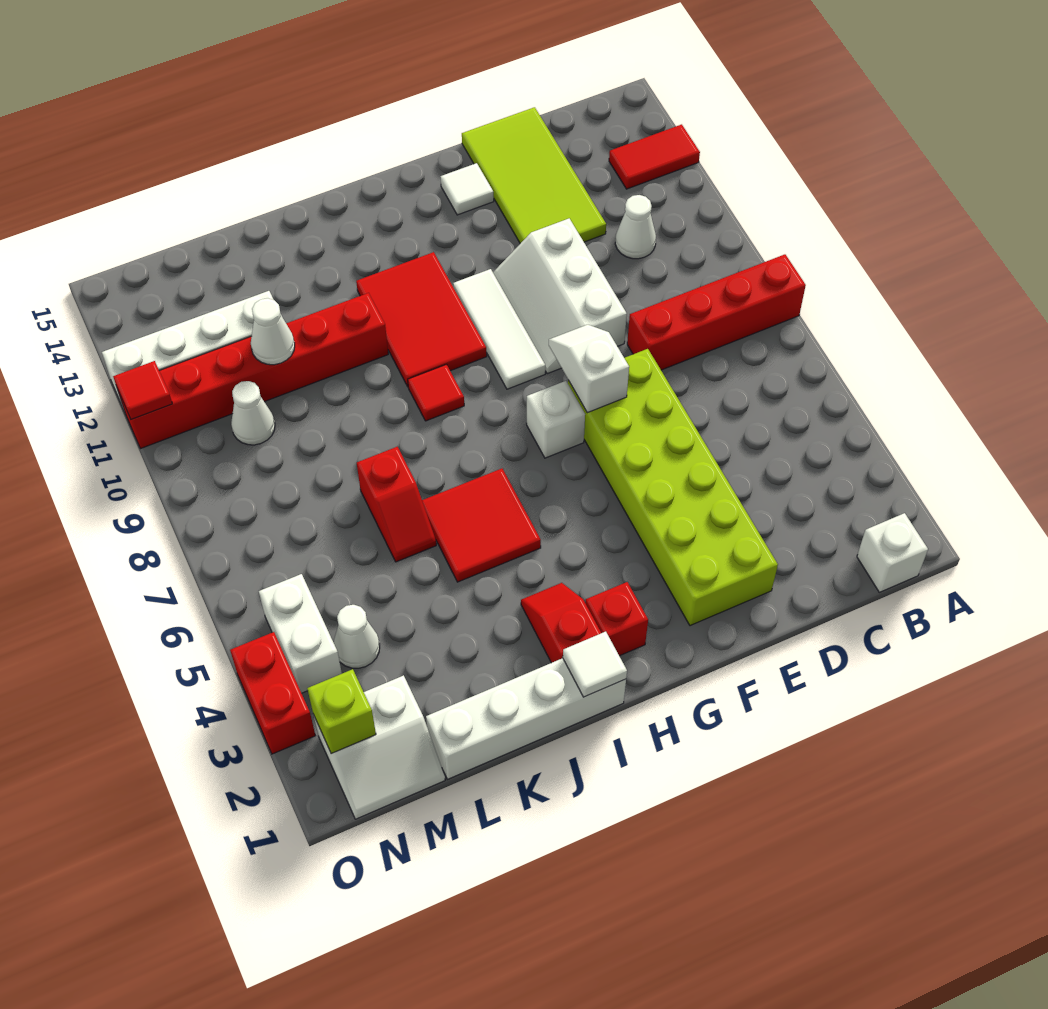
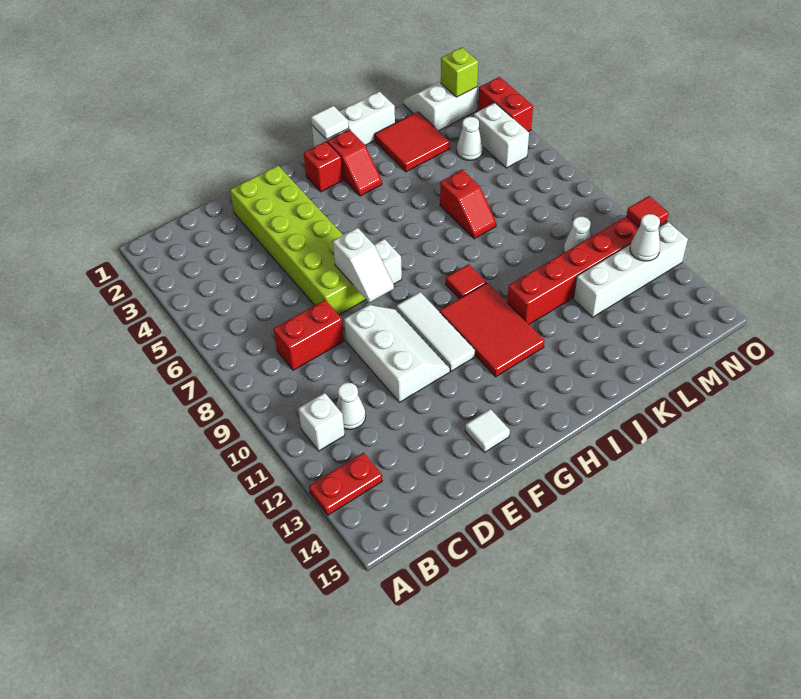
red 1x4 brick [627,254,806,370] -> red 1x2 brick [273,300,344,370]
red 1x2 tile [609,124,700,189] -> red 1x2 plate [309,453,382,515]
white 1x1 brick [857,513,928,592] -> white 1x1 brick moved to [298,393,345,451]
lime 2x4 tile [462,107,606,243] -> none
white 1x4 brick [426,658,626,779] -> white 1x3 brick [312,92,395,147]
red 2x2 tile [422,469,541,582] -> red 2x2 tile moved to [375,112,450,172]
red 1x2 slope [357,447,436,562] -> red 1x2 slope turned to [440,170,496,239]
white 1x1 cone [251,298,295,365] -> white 1x1 cone moved to [630,214,660,261]

